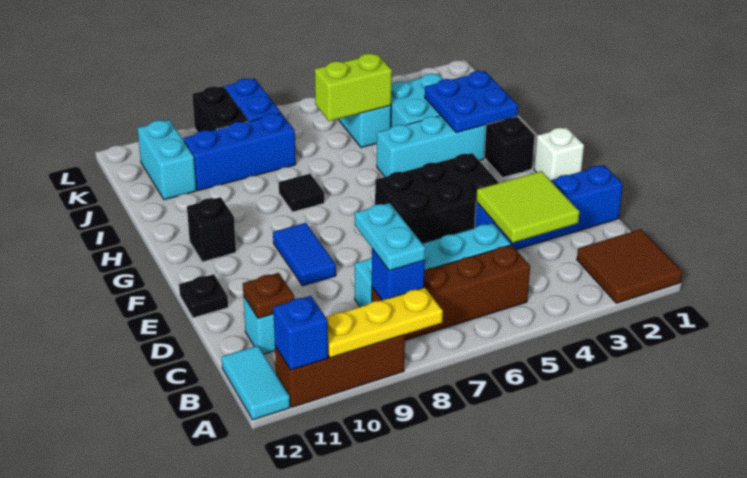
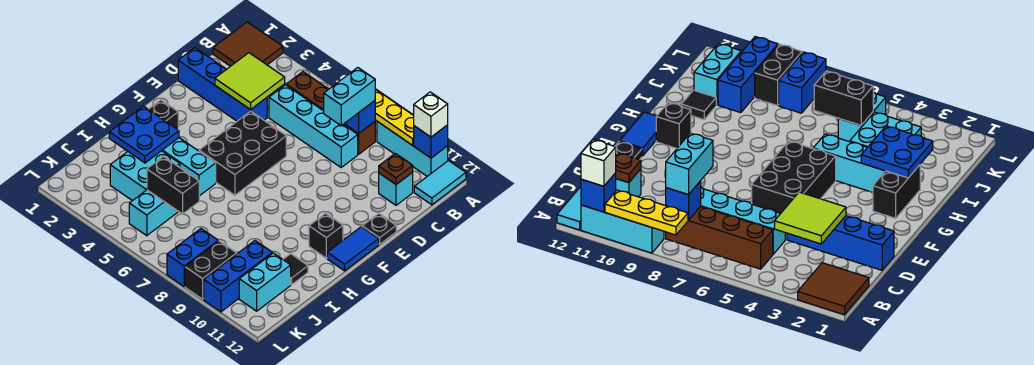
brown 1x3 brick [275,335,405,407] -> cyan 1x3 brick [377,121,448,176]
cyan 1x2 plate [355,203,425,271] -> cyan 1x2 brick [324,68,375,126]
black 2x3 brick [375,153,499,243] -> black 2x3 brick turned to [199,111,286,195]
blue 1x2 tile [273,223,336,286] -> blue 1x2 tile moved to [327,227,379,271]
white 1x1 brick [534,127,584,180] -> white 1x1 brick moved to [414,92,448,137]
black 1x1 tile [279,174,324,212] -> black 1x1 tile moved to [283,254,308,285]
lime 1x2 brick [315,54,392,121] -> black 1x2 brick [147,157,199,214]
blue 1x3 brick [183,113,296,191] -> blue 1x3 brick turned to [204,241,272,312]

